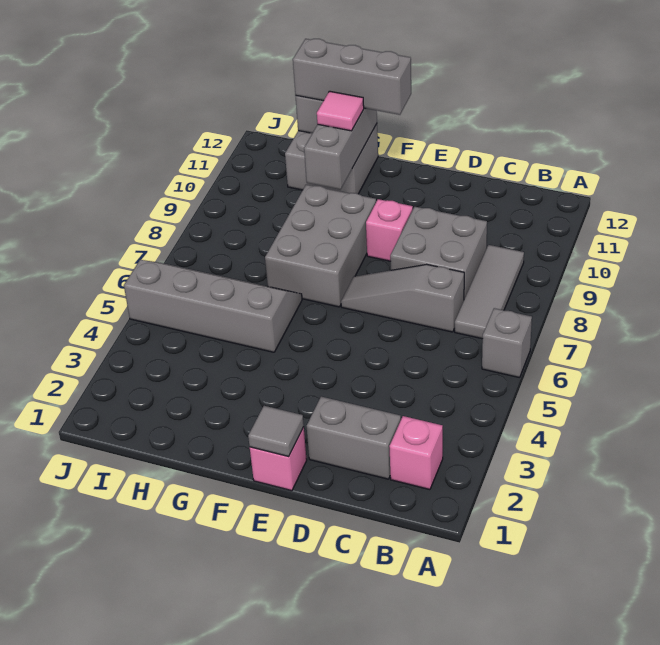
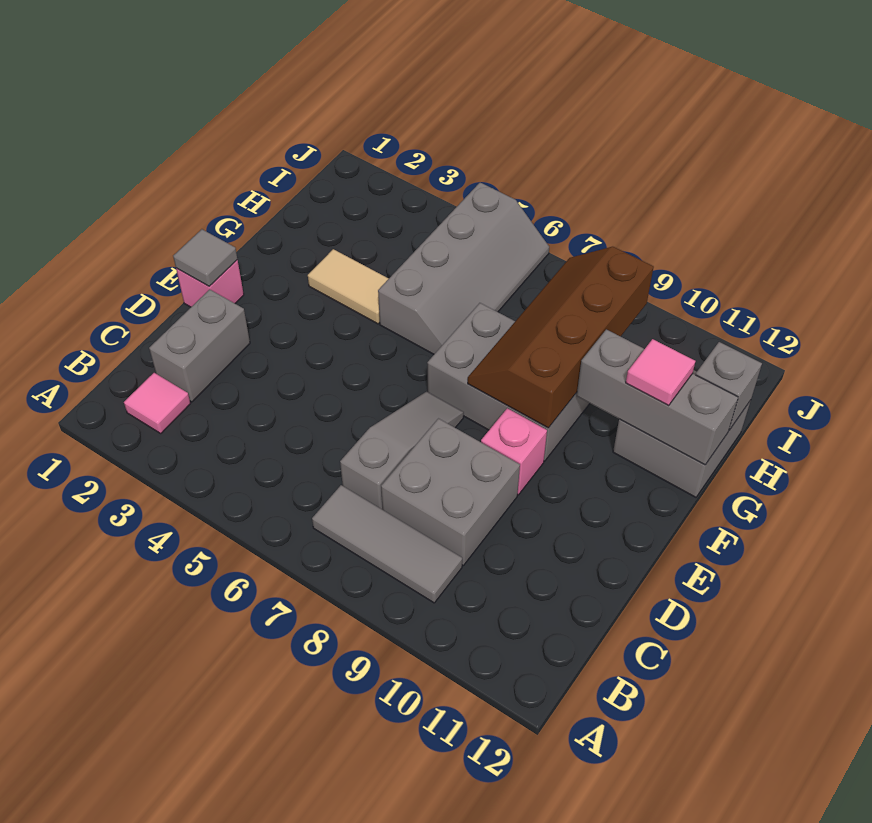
grey 1x1 brick [482,308,532,378] -> none
pink 1x1 brick [389,416,443,490] -> pink 1x1 tile [124,373,190,433]
none -> brown 2x4 slope [468,247,654,428]
grey 1x3 brick [293,39,411,115] -> none
none -> tan 1x2 tile [308,249,389,324]

